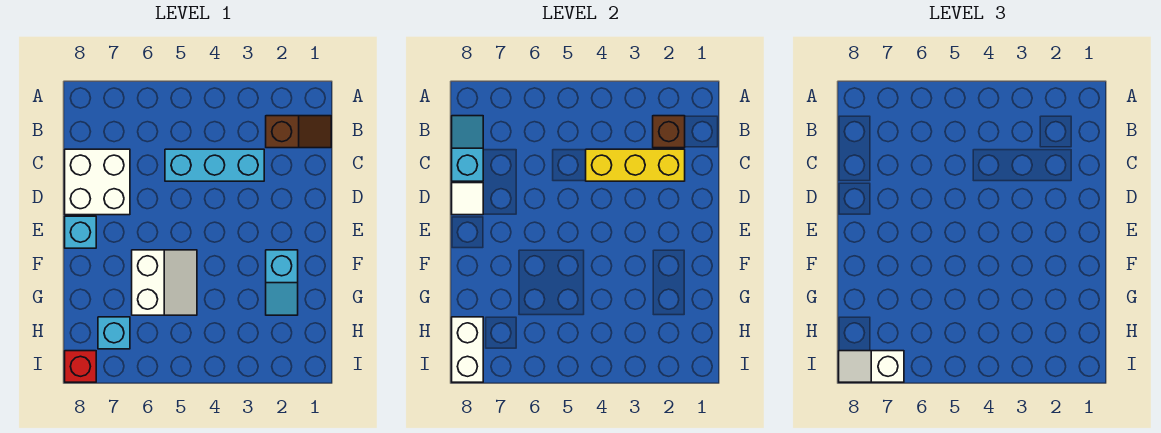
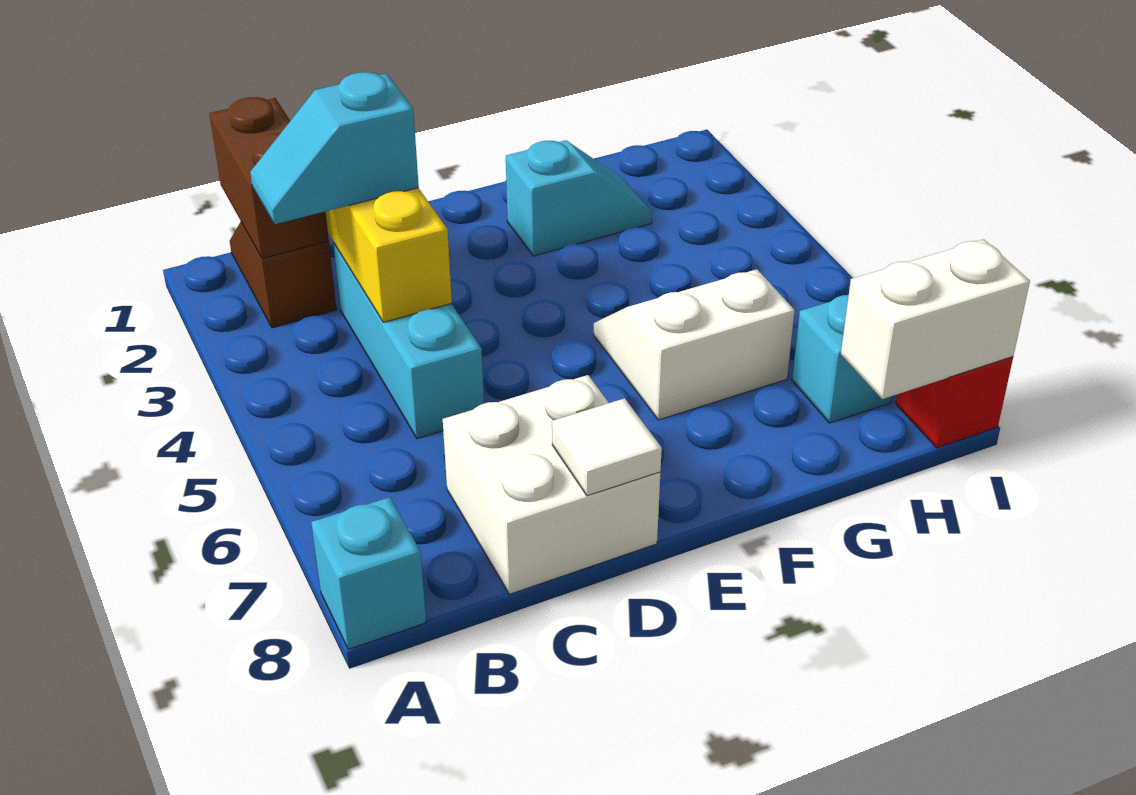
brown 1x1 brick [653,116,685,148] -> brown 1x2 brick [209,97,329,258]
cyan 1x2 slope [452,116,483,181] -> cyan 1x2 slope moved to [250,72,419,224]
cyan 1x1 brick [65,216,96,248] -> cyan 1x1 brick moved to [311,497,426,649]
white 1x2 slope [839,351,904,382] -> none

